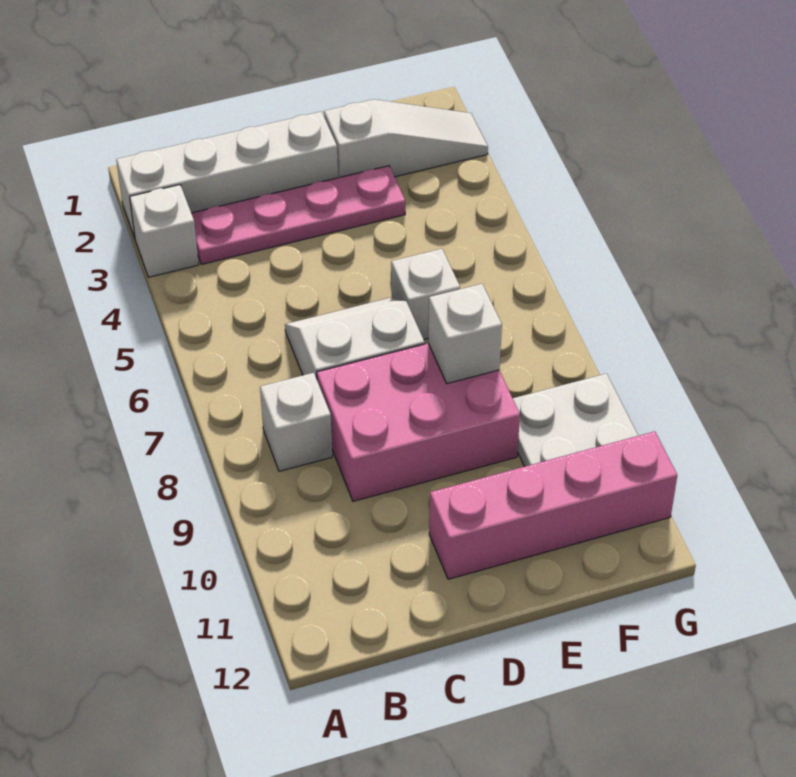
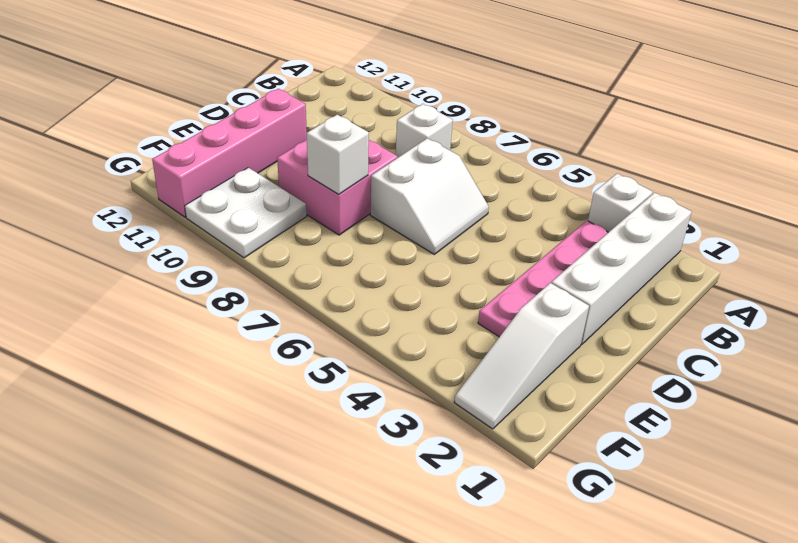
pink 2x3 brick [317,343,520,501] -> pink 2x2 brick [277,140,398,235]
white 1x1 brick [391,249,460,339] -> none

